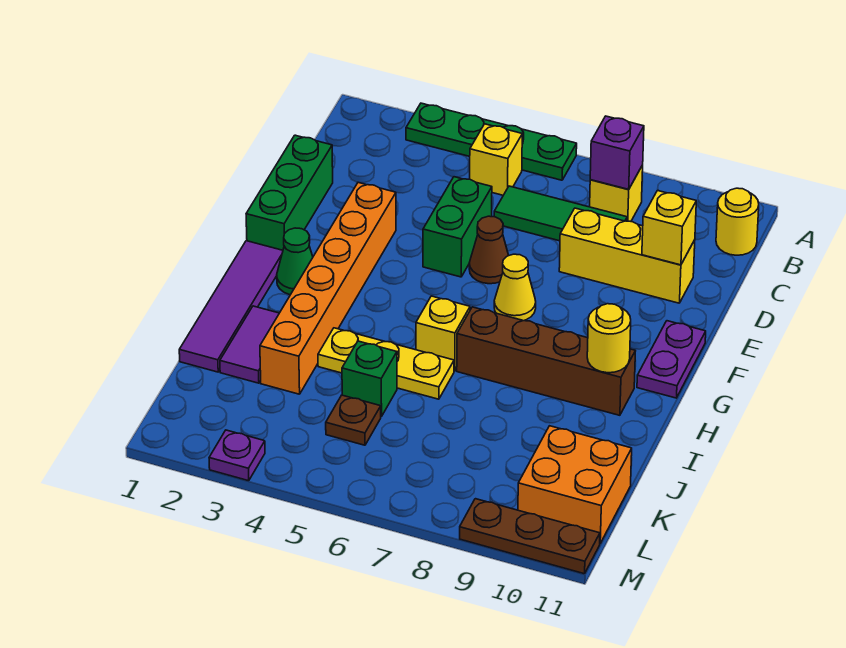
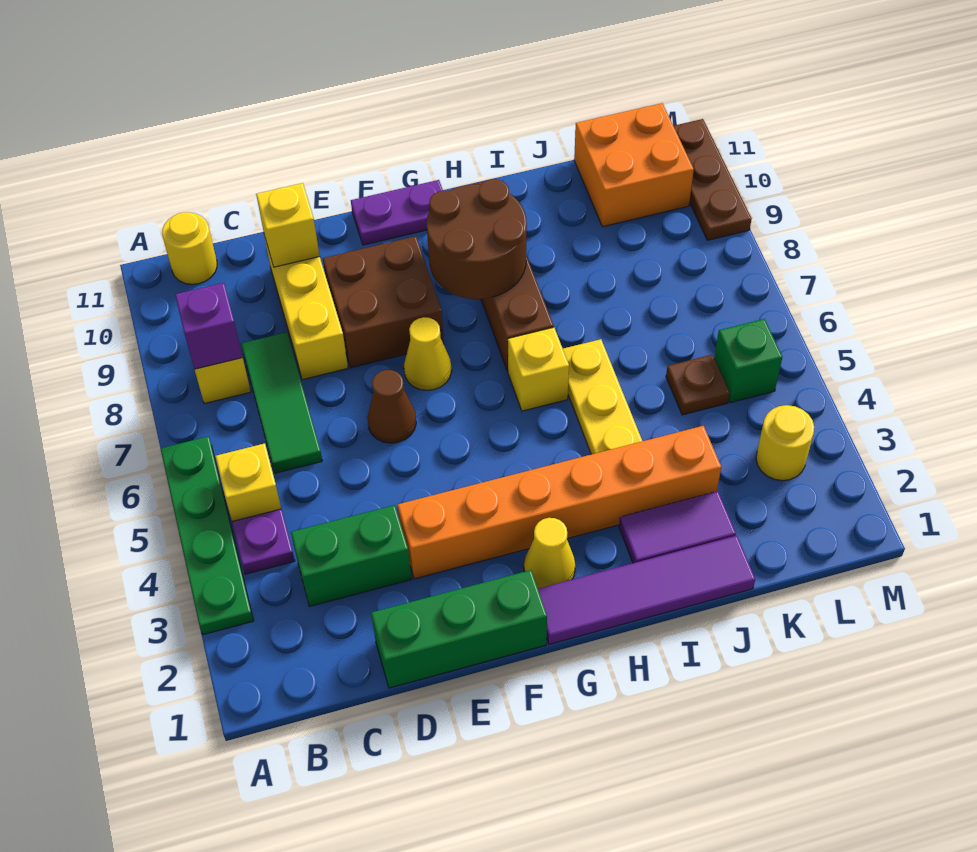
green 1x2 brick [423,177,492,277] -> green 1x2 brick moved to [291,505,411,606]
none -> brown 2x2 brick [323,236,444,368]
green 1x1 cone [277,228,313,295] -> yellow 1x1 cone [524,518,575,589]
none -> brown 2x2 round brick [427,179,527,299]
yellow 1x1 round brick [587,304,631,373] -> yellow 1x1 round brick moved to [756,405,814,481]
green 1x1 brick [342,341,397,417] -> green 1x1 brick moved to [714,319,782,403]
purple 1x1 plate [209,430,265,481] -> purple 1x1 plate moved to [232,509,295,574]

